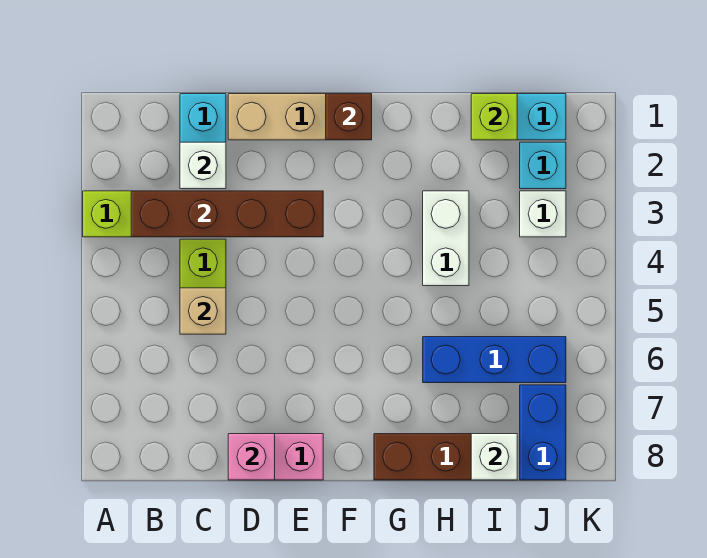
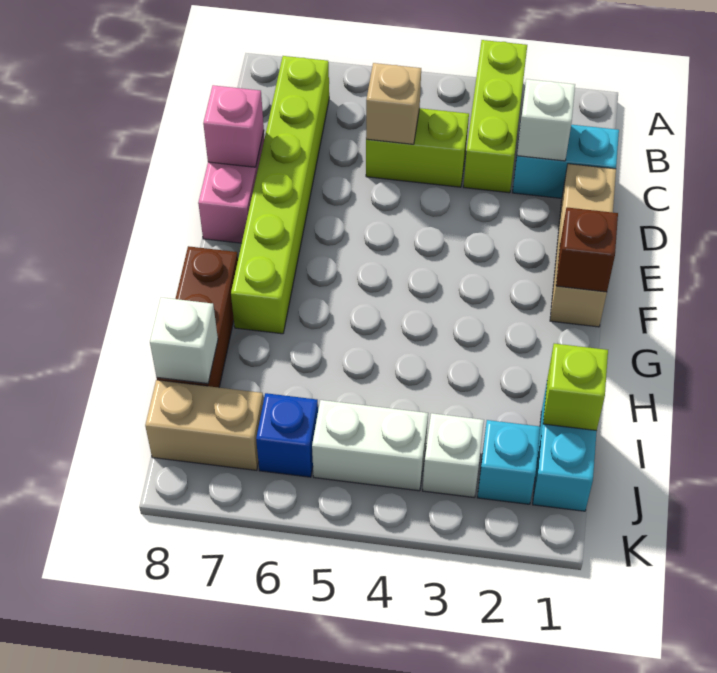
brown 1x4 brick [131,191,323,237] -> none
none -> lime 1x6 brick [231,56,329,334]
white 1x2 brick [423,191,469,286] -> white 1x2 brick moved to [312,400,428,491]
blue 1x3 brick [423,337,566,383] -> blue 1x1 brick [256,393,318,477]
blue 1x2 brick [520,385,566,480] -> tan 1x2 brick [145,380,263,470]

